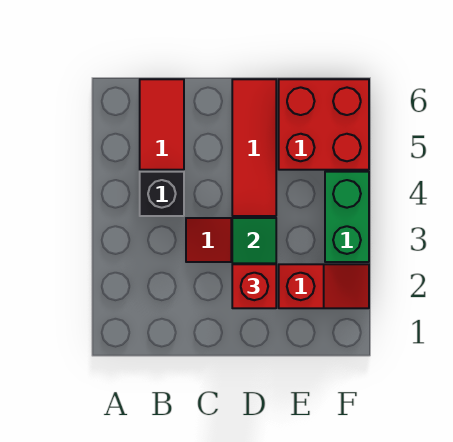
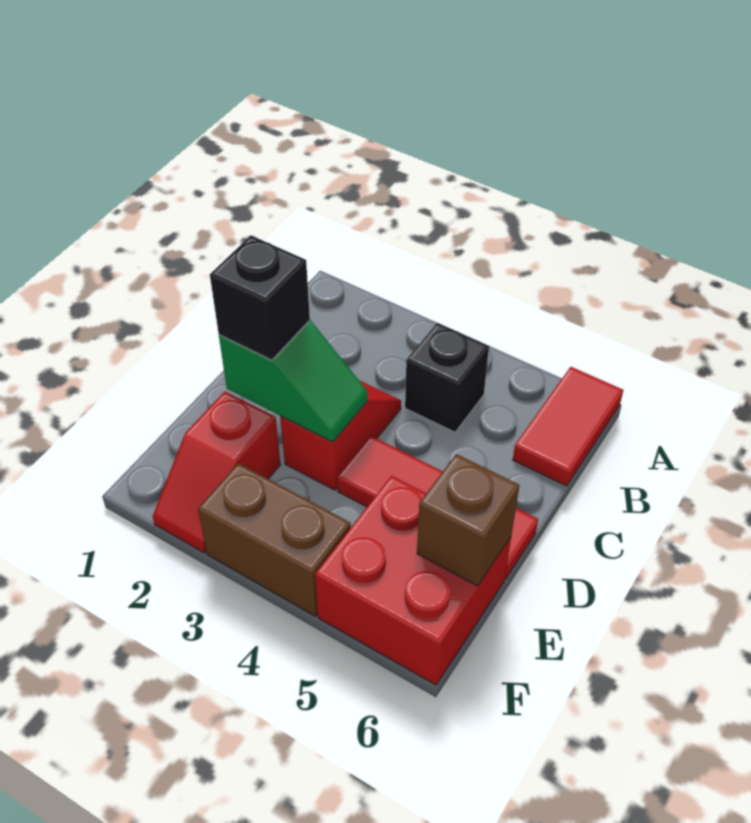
red 1x2 tile [140,79,184,170] -> red 1x2 tile turned to [513,367,623,486]
red 1x1 brick [232,264,276,308] -> black 1x1 brick [210,236,310,360]
none -> brown 1x1 brick [417,454,519,586]
green 1x2 brick [325,172,369,262] -> brown 1x2 brick [198,463,351,616]

